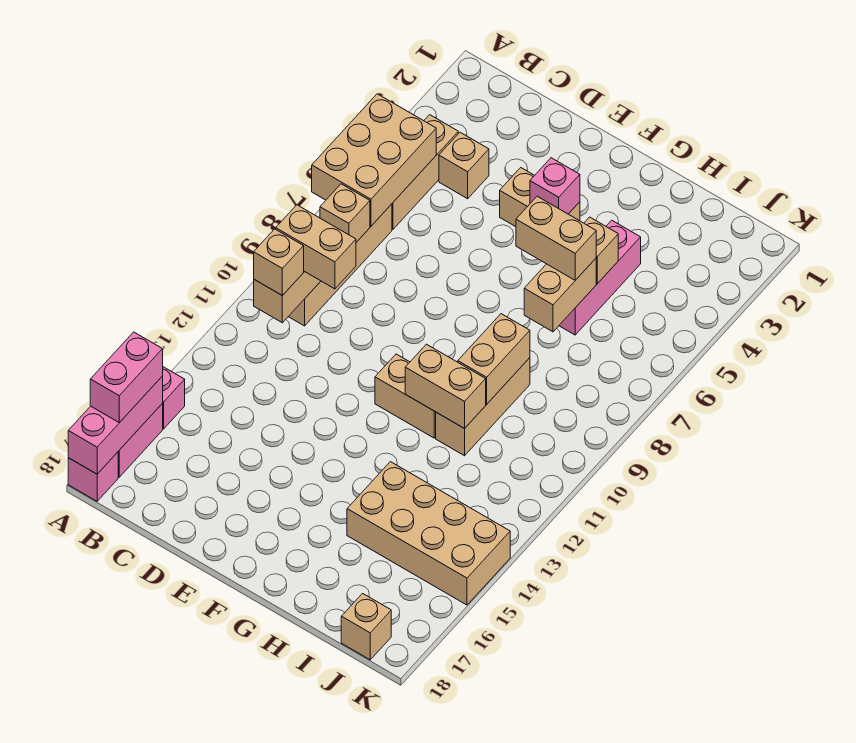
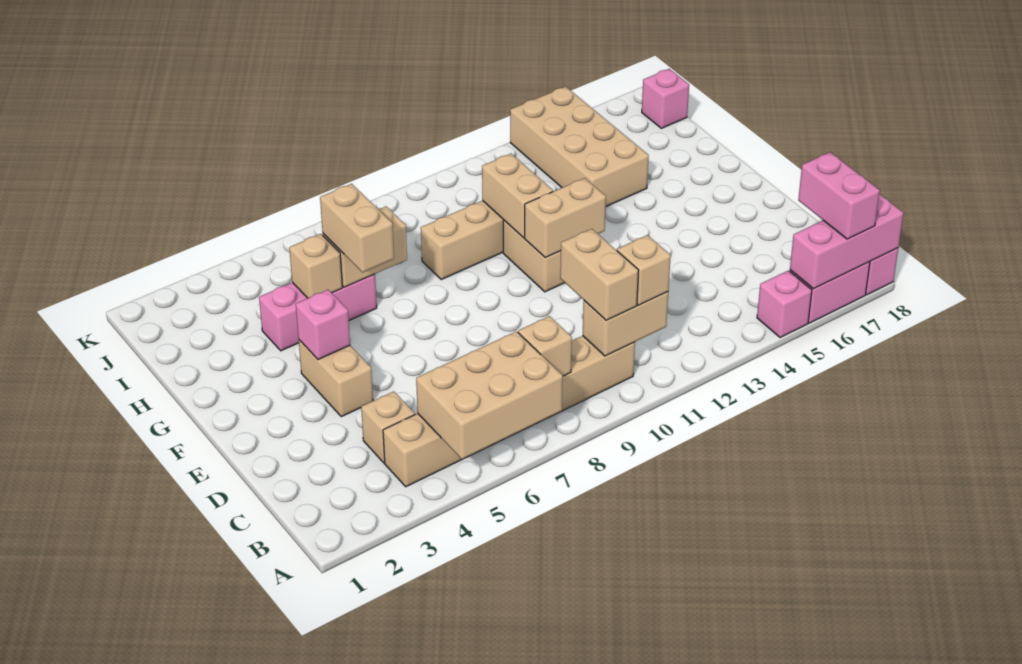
pink 1x2 brick [90,332,163,423] -> pink 1x2 brick turned to [798,152,880,239]
tan 1x2 brick [458,314,530,404] -> tan 1x2 brick moved to [525,178,606,258]
tan 1x1 brick [341,593,391,660] -> pink 1x1 brick [642,69,689,128]

